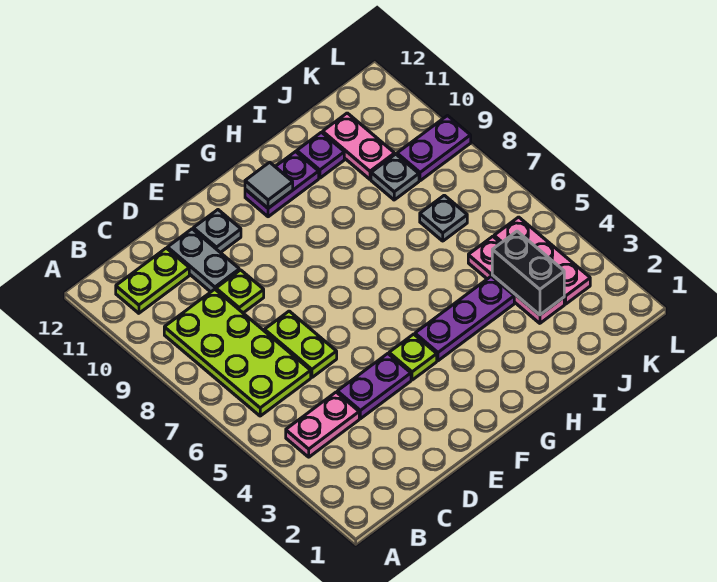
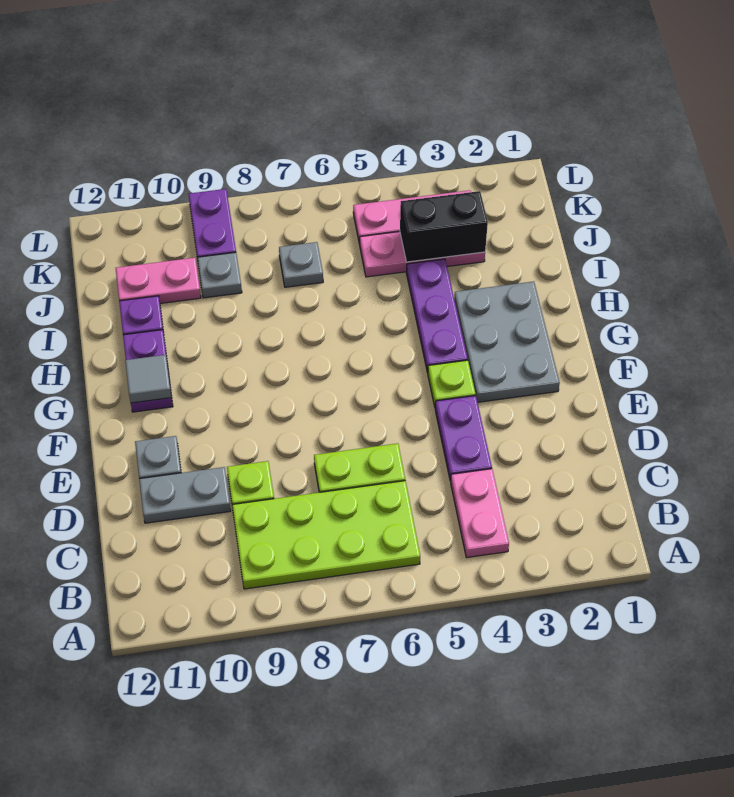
lime 1x2 plate [116,248,189,313] -> none
none -> grey 2x3 plate [454,281,560,402]

